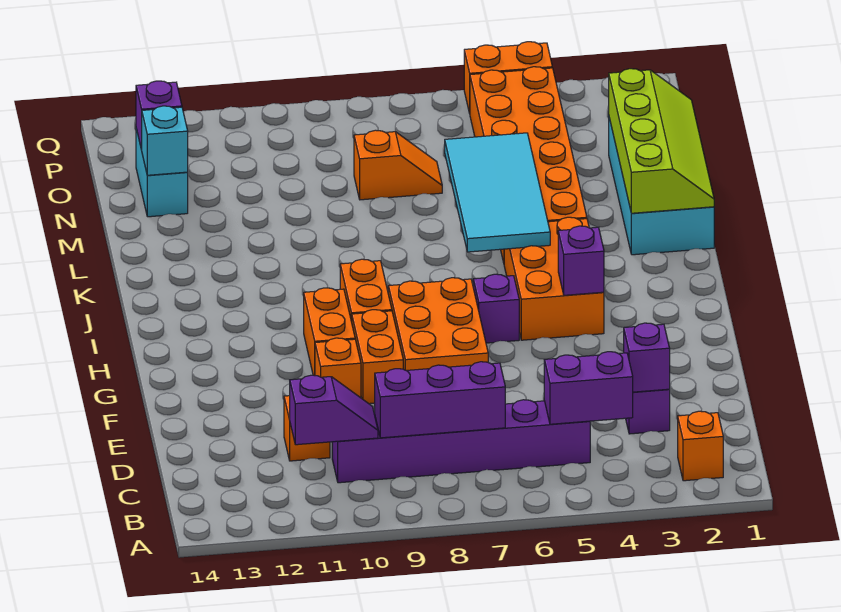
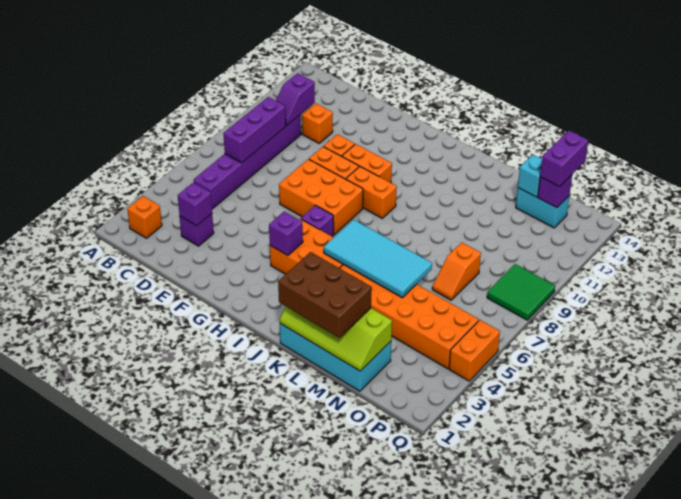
purple 1x2 brick [544,352,633,424] -> purple 1x2 brick moved to [540,131,588,187]
none -> brown 2x3 brick [278,252,371,338]
none -> green 2x2 tile [487,264,555,320]

